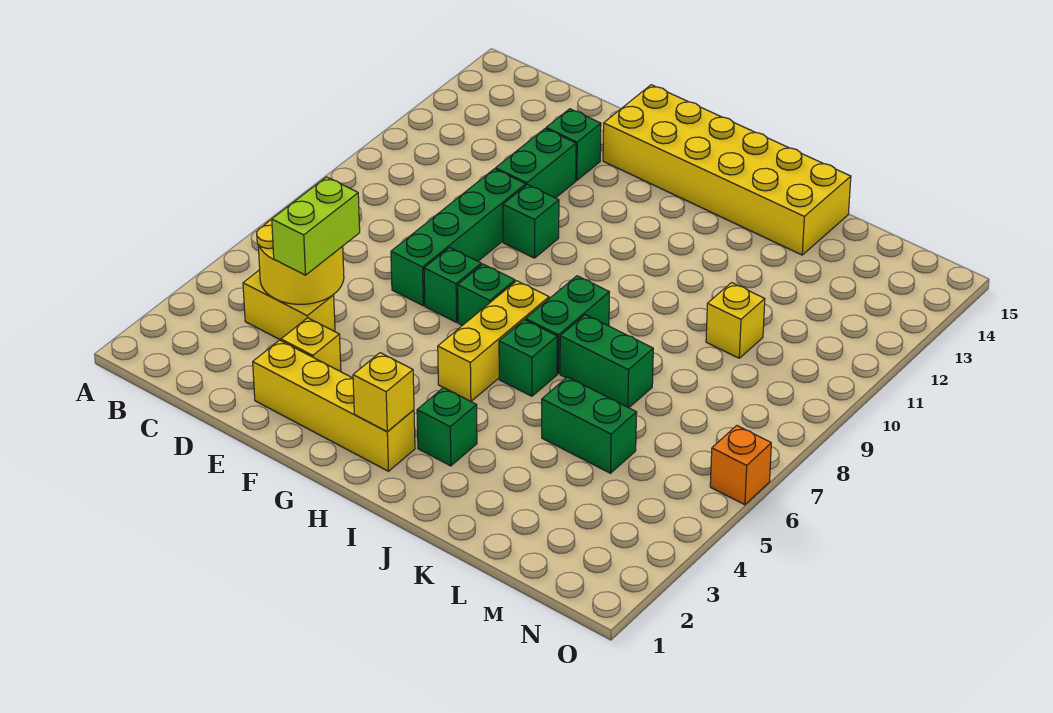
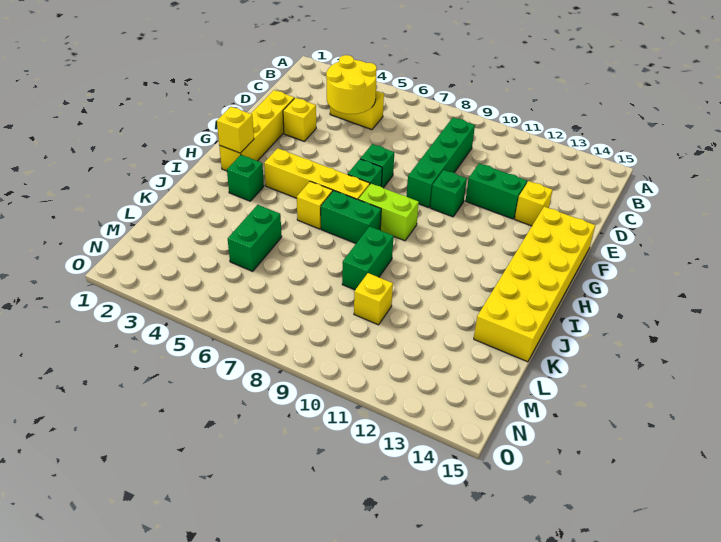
yellow 1x2 brick [243,270,335,340] -> yellow 1x2 brick turned to [330,91,384,130]
lime 1x2 brick [272,177,360,275] -> lime 1x2 brick moved to [359,184,419,241]
green 1x4 brick [391,169,526,306] -> green 1x4 brick turned to [407,118,475,208]
green 1x1 brick [546,109,601,180] -> yellow 1x1 brick [515,181,552,226]
yellow 1x3 brick [438,281,549,401] -> yellow 1x4 brick [264,148,370,200]
green 1x1 brick [499,320,557,396] -> yellow 1x1 brick [297,181,333,229]
green 1x2 brick [560,315,653,408] -> green 1x2 brick moved to [342,226,394,290]
orange 1x1 brick [710,426,771,505] -> none

